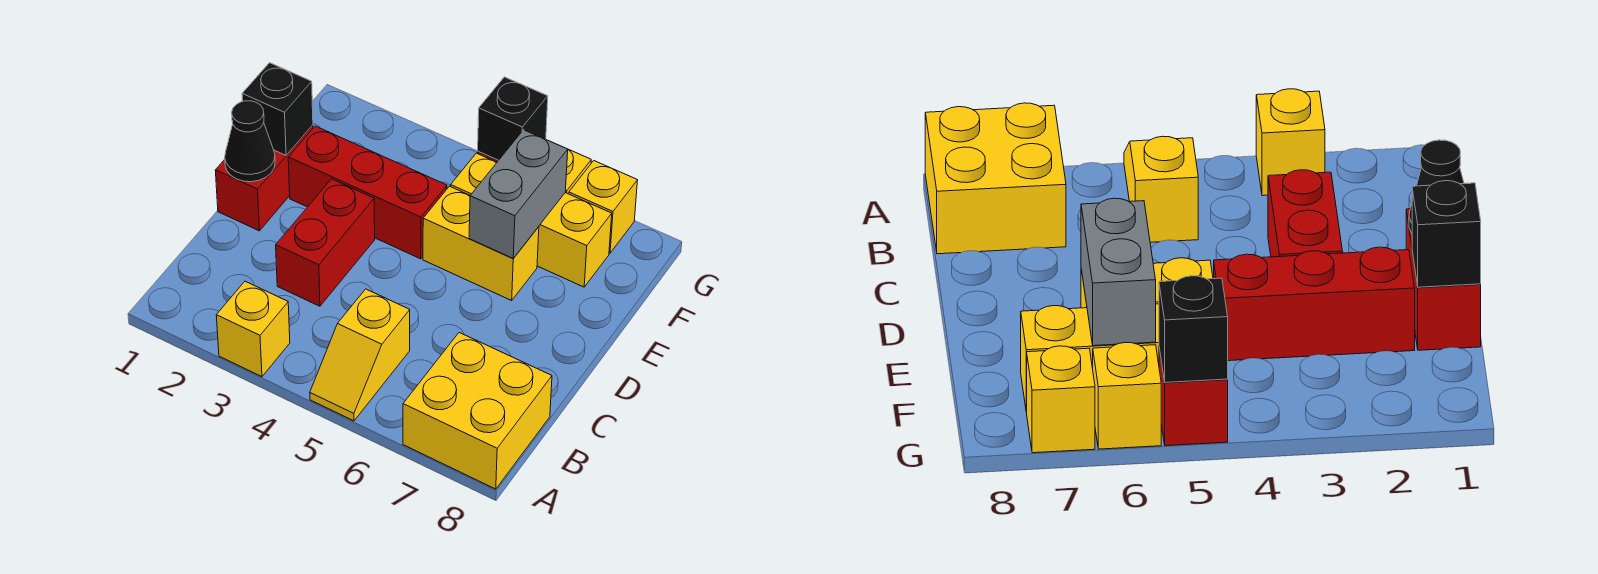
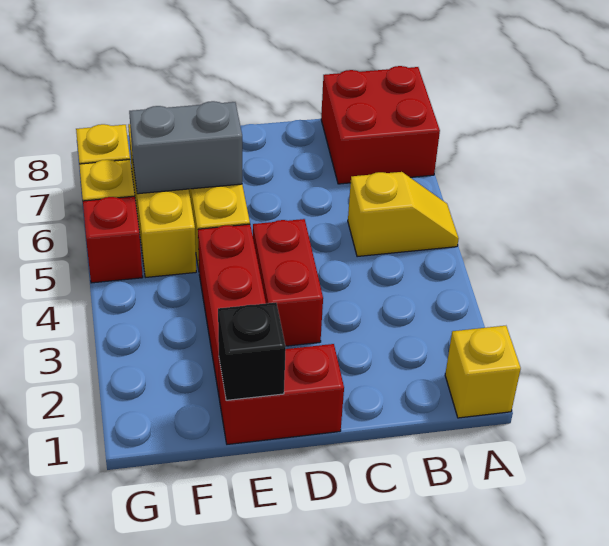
yellow 1x1 brick [216,281,290,377] -> yellow 1x1 brick moved to [445,326,521,418]
yellow 2x2 brick [403,333,552,489] -> red 2x2 brick [321,66,440,184]
red 1x2 brick [276,179,375,306] -> red 1x2 brick turned to [253,219,323,346]
black 1x1 cone [225,101,275,182] -> none
black 1x1 brick [478,77,548,160] -> none

